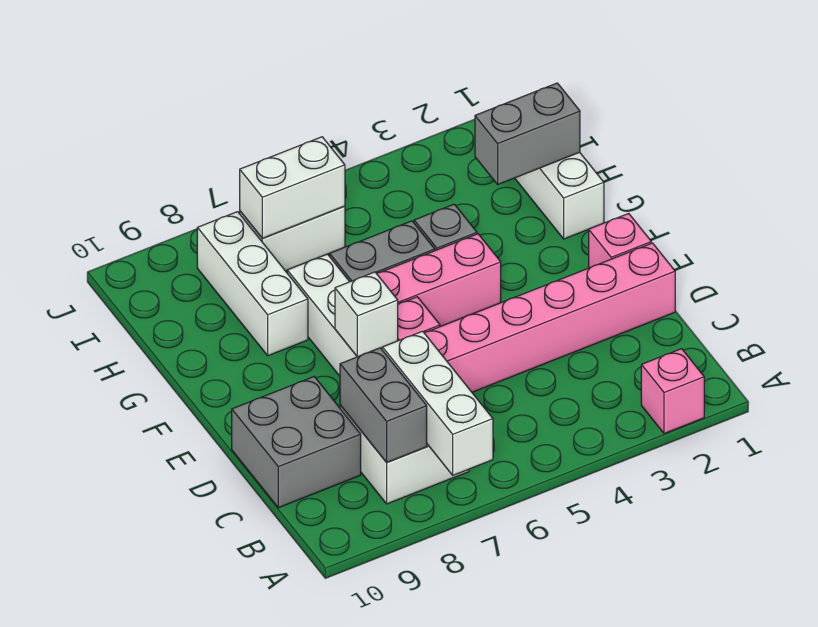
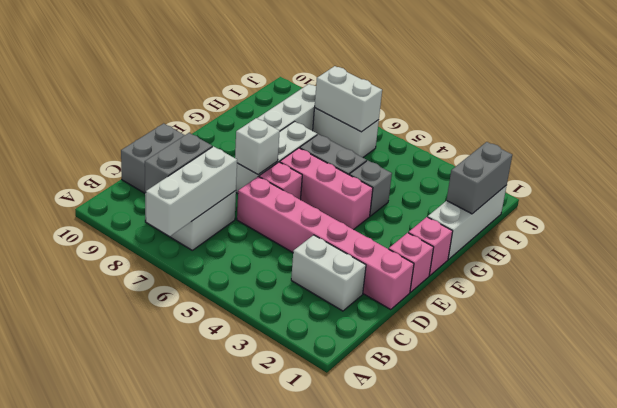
pink 1x1 brick [641,349,704,434] -> pink 1x1 brick moved to [408,217,453,276]
none -> white 1x2 brick [291,235,366,311]
grey 1x2 brick [475,83,580,184] -> grey 1x2 brick turned to [447,142,512,214]

